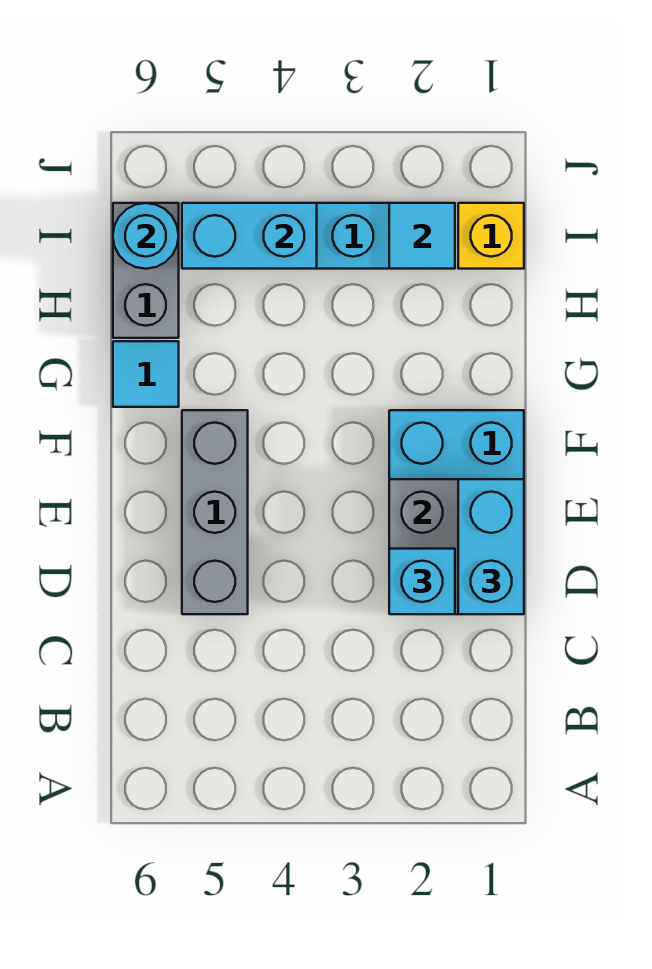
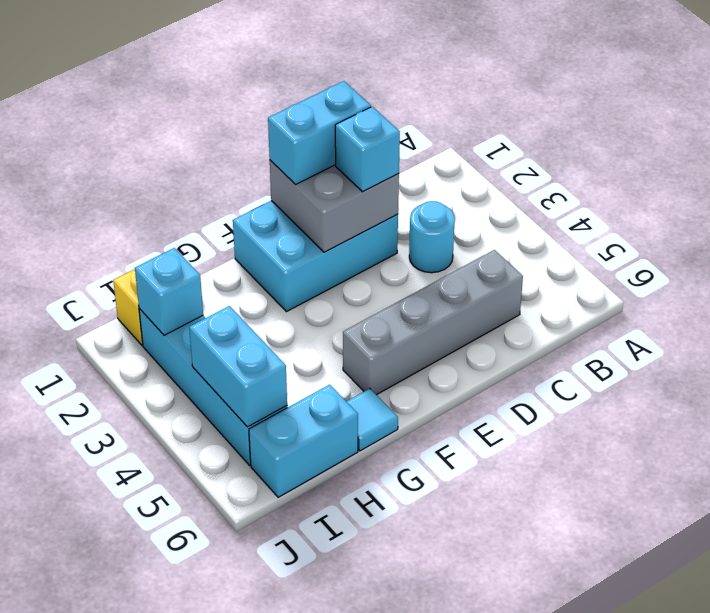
grey 1x3 brick [182,410,248,614] -> grey 1x4 brick [343,250,523,395]
grey 1x2 brick [113,203,179,338] -> cyan 1x2 brick [249,385,358,497]
cyan 1x1 tile [389,203,455,269] -> cyan 1x1 brick [135,248,203,335]
cyan 1x1 round brick [113,203,179,269] -> cyan 1x1 round brick moved to [409,201,455,273]

